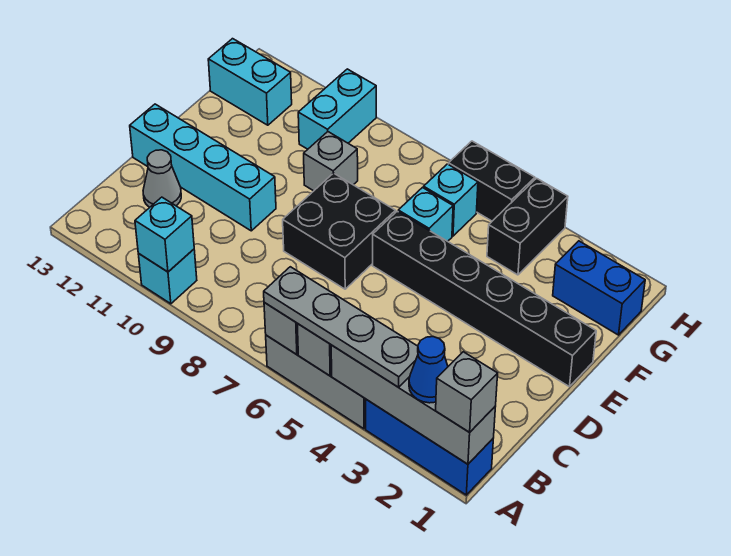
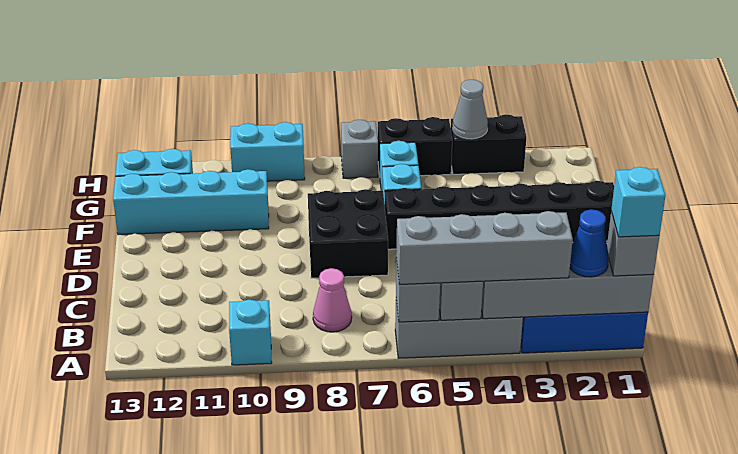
grey 1x4 plate [264,267,418,387] -> grey 1x4 brick [396,211,573,285]
cyan 1x1 brick [135,197,194,272] -> cyan 1x1 brick moved to [611,167,666,237]
none -> pink 1x1 cone [313,268,352,332]
grey 1x1 cone [143,150,181,207] -> grey 1x1 cone moved to [453,80,488,139]
cyan 1x4 brick [130,104,276,231] -> cyan 1x4 brick moved to [113,169,269,235]
grey 1x1 brick [304,132,358,191] -> grey 1x1 brick moved to [341,120,378,178]
blue 1x2 brick [553,241,645,335] -> none
black 1x2 brick [487,178,568,275] -> black 1x2 brick turned to [451,114,526,174]
cyan 1x2 brick [298,69,376,149] -> cyan 1x2 brick turned to [230,122,305,181]

